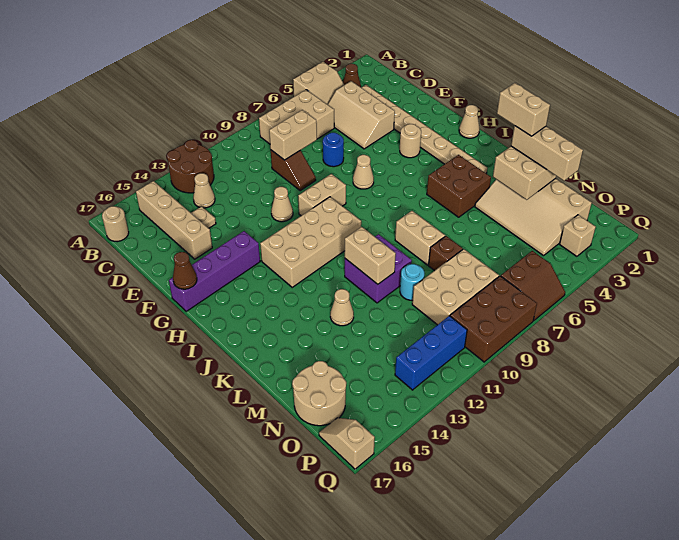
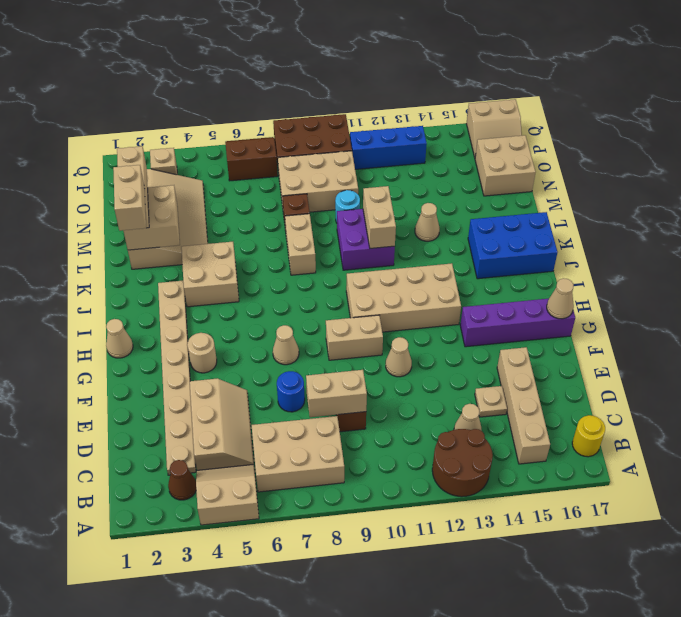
tan 1x1 round brick [102,206,129,242] -> yellow 1x1 round brick [572,415,605,457]
brown 1x1 cone [173,252,197,289] -> tan 1x1 cone [547,278,574,319]
brown 2x2 brick [427,155,491,217] -> tan 2x2 brick [181,242,239,307]
none -> blue 2x3 brick [468,212,557,279]
tan 2x2 round brick [292,361,346,426] -> tan 2x2 brick [475,135,536,196]
tan 1x2 slope [319,418,375,469] -> tan 2x2 slope [466,99,522,157]

